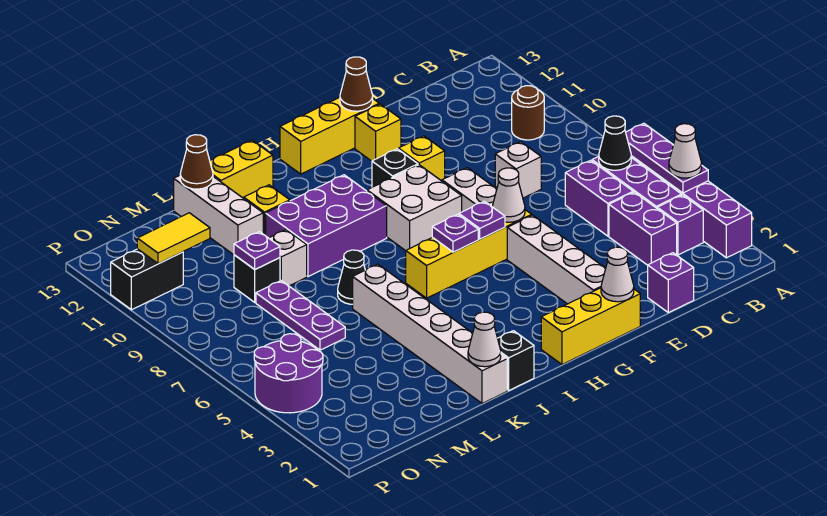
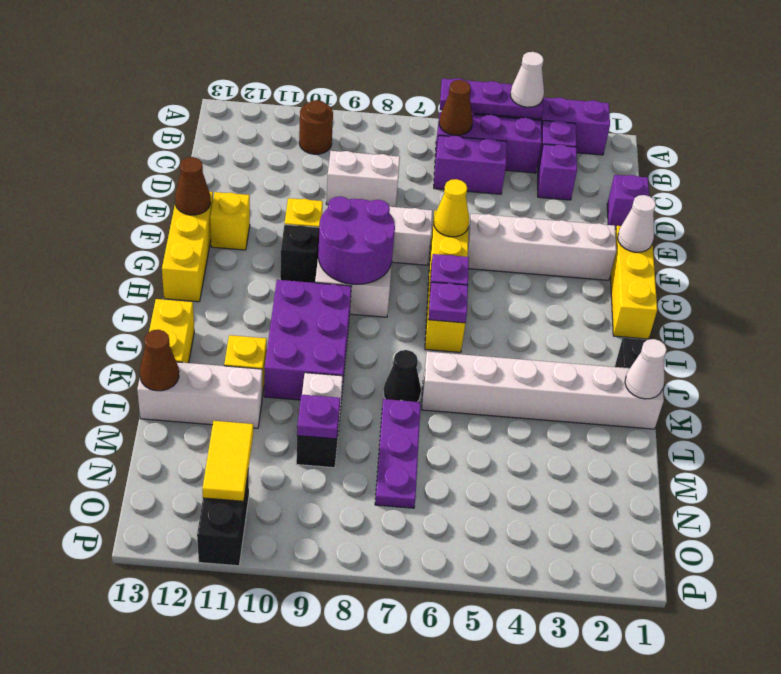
black 1x1 cone [599,116,632,170] -> brown 1x1 cone [439,80,473,135]
purple 1x2 brick [609,192,677,265] -> purple 1x1 brick [538,144,577,200]
white 1x1 brick [495,142,541,198] -> white 1x2 brick [326,151,400,207]
white 1x1 cone [492,168,525,222] -> yellow 1x1 cone [434,179,469,237]
purple 1x1 plate [459,201,505,239] -> purple 1x1 plate moved to [429,282,468,323]
purple 1x3 plate [256,281,345,350] -> purple 1x3 plate turned to [375,399,421,508]
purple 2x2 round brick [254,334,323,413] -> purple 2x2 round brick moved to [318,196,395,284]

